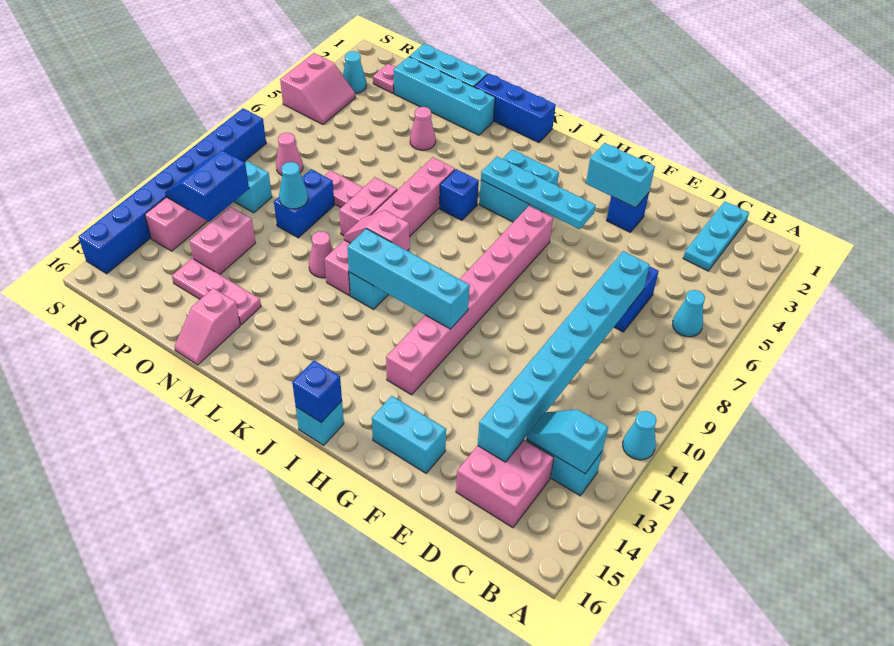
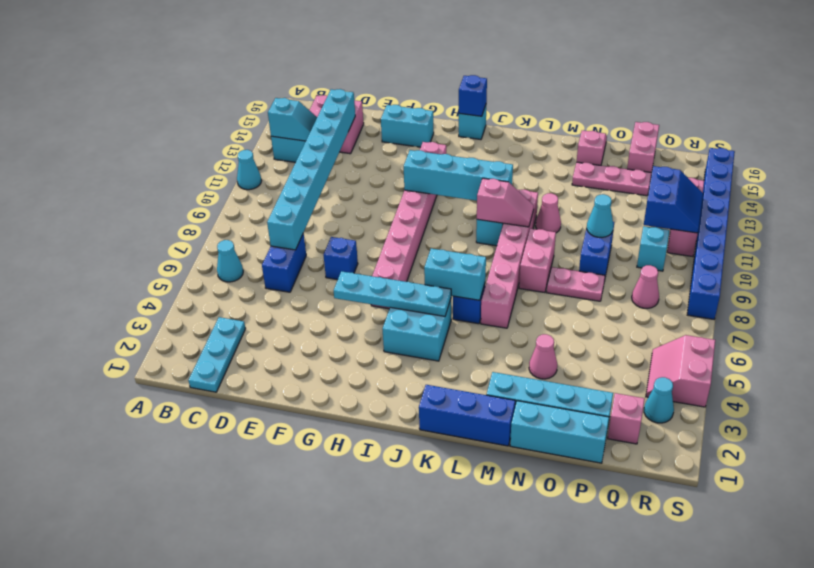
blue 1x1 brick [607,193,649,232] -> blue 1x1 brick moved to [323,237,358,280]
cyan 1x2 brick [586,143,655,208] -> cyan 1x2 brick moved to [424,249,486,300]
pink 1x2 brick [190,207,255,275] -> pink 1x2 brick moved to [627,122,659,173]
pink 1x1 plate [373,64,396,93] -> pink 1x1 brick [608,393,645,444]

